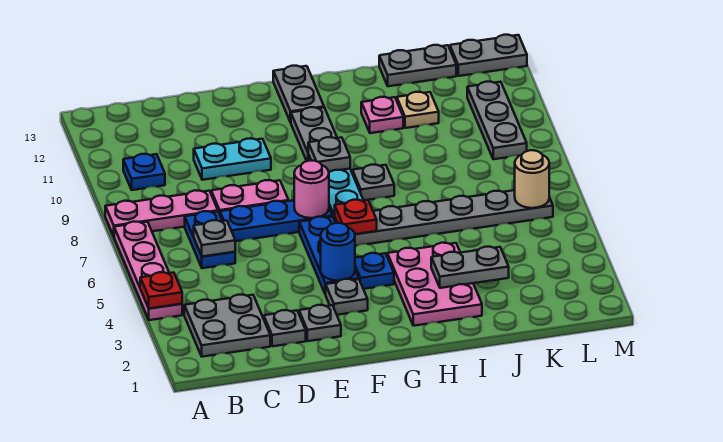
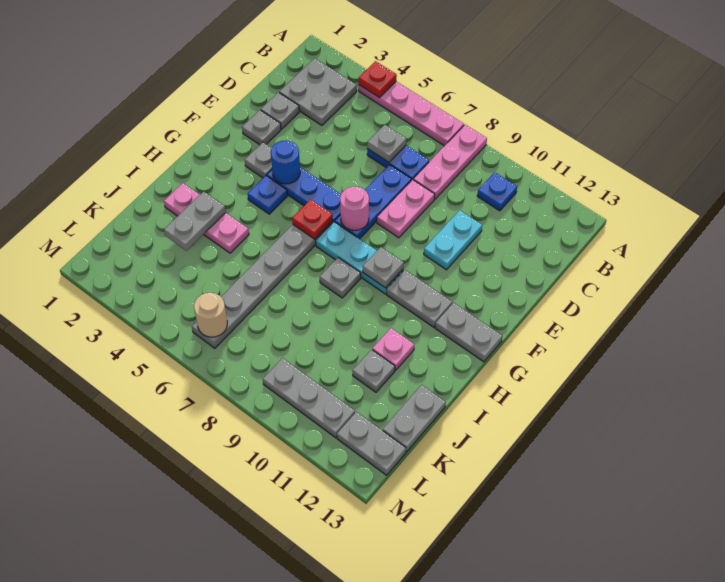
pink 2x3 plate [387,243,482,326] -> pink 1x3 plate [164,183,249,253]
tan 1x1 plate [397,92,439,128] -> grey 1x1 plate [352,350,395,392]
grey 1x2 plate [450,35,527,76] -> grey 1x2 plate turned to [337,412,406,475]

